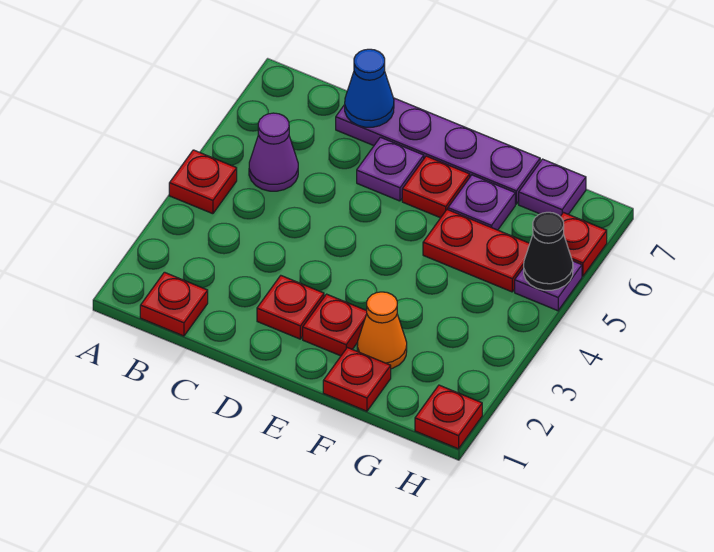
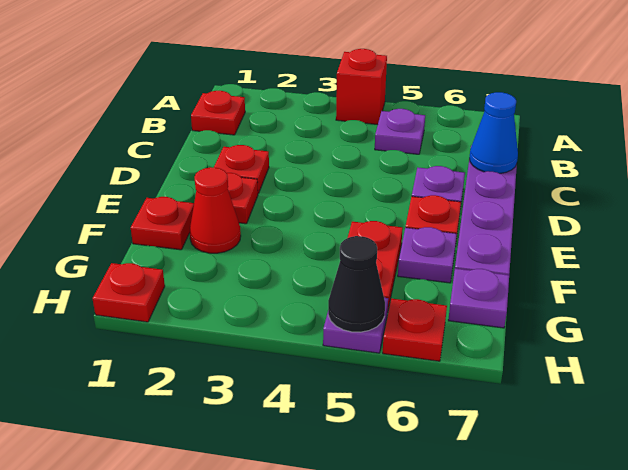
red 1x1 plate [169,150,237,214] -> red 1x1 brick [336,49,387,125]
purple 1x1 cone [249,113,298,191] -> purple 1x1 plate [375,109,425,154]
orange 1x1 cone [357,292,407,369] -> red 1x1 cone [190,167,241,253]

